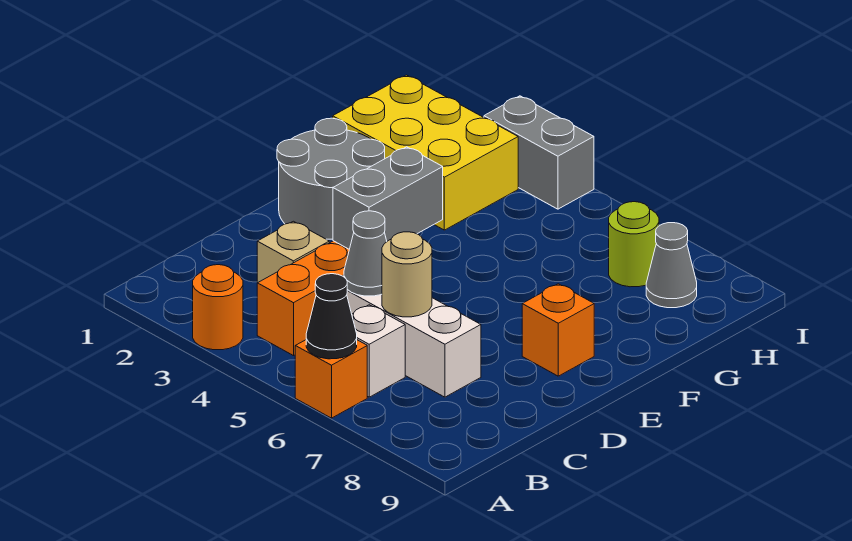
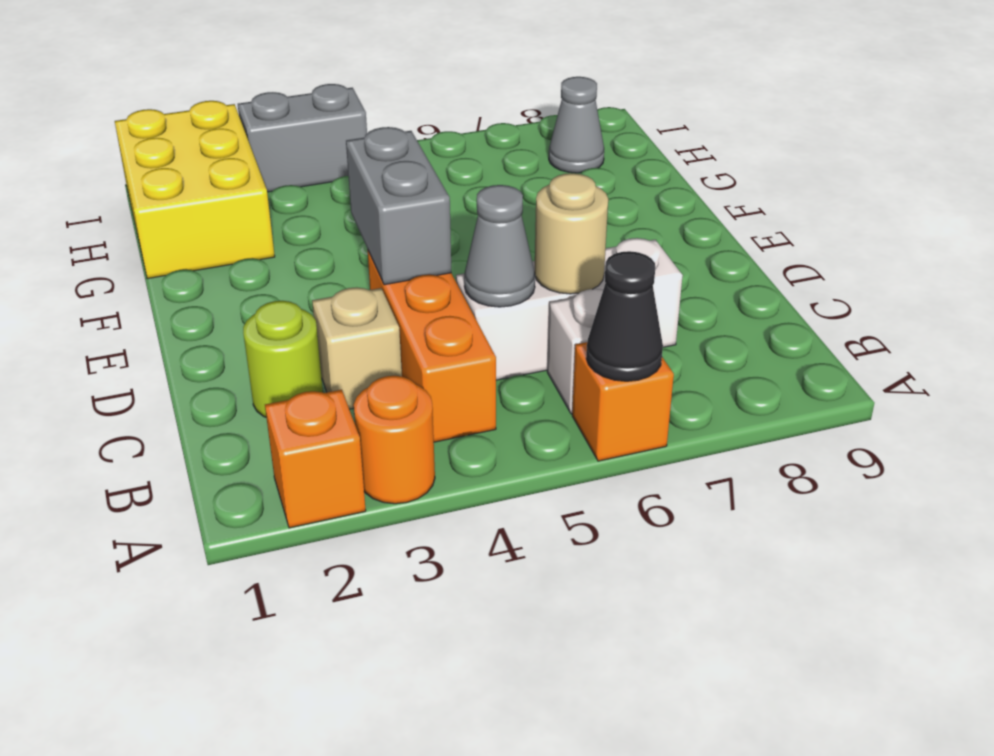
grey 2x2 round brick [277,118,385,239] -> none
orange 1x1 brick [522,284,594,376] -> orange 1x1 brick moved to [265,390,366,528]
yellow 2x3 brick [333,75,518,230] -> yellow 2x3 brick turned to [115,101,275,279]
lime 1x1 round brick [609,202,659,287] -> lime 1x1 round brick moved to [243,301,323,417]

